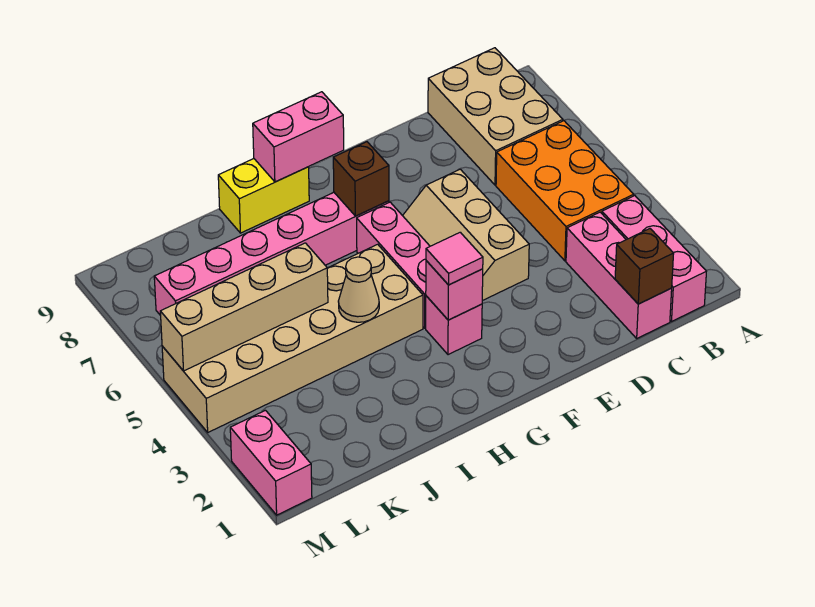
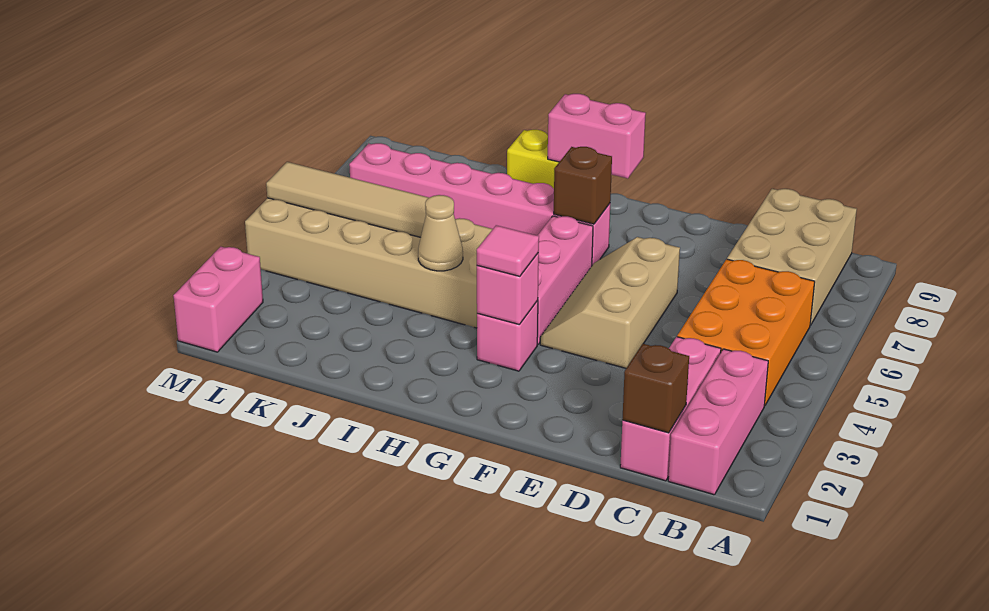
tan 1x4 brick [160,243,328,371] -> tan 1x4 tile [266,162,429,237]

